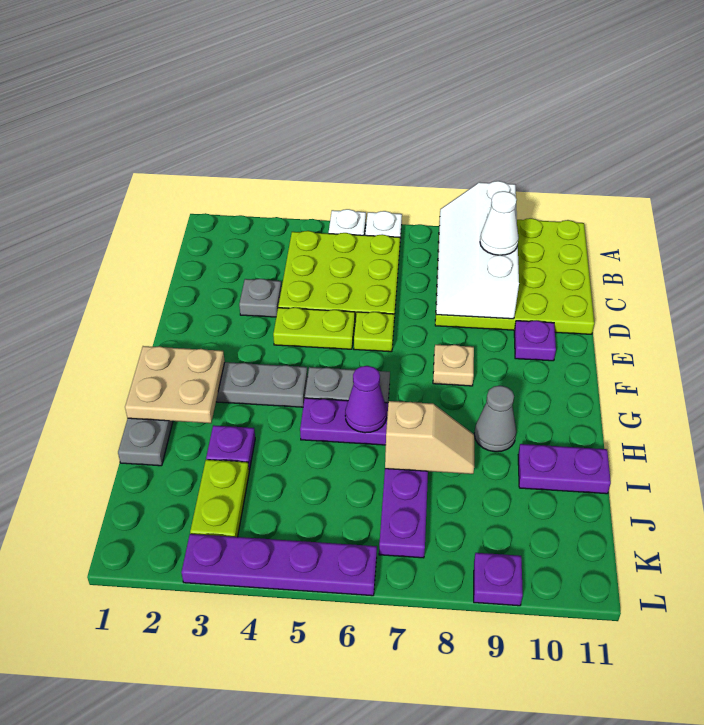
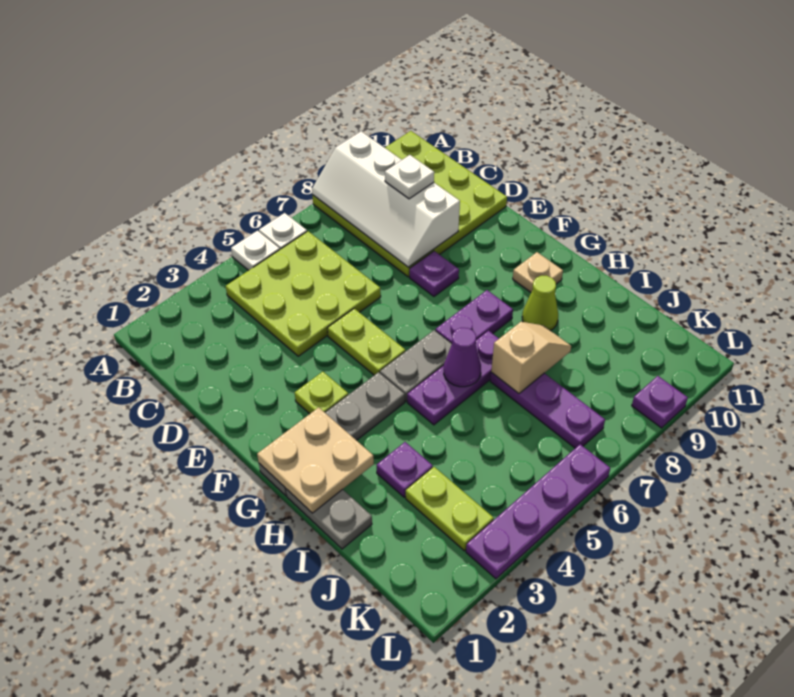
white 1x1 cone [480,191,519,255] -> white 1x1 plate [385,155,434,199]
grey 1x1 plate [239,279,282,317] -> none
lime 1x2 plate [273,307,355,349] -> lime 1x2 plate turned to [328,309,405,375]
lime 1x1 plate [354,312,394,352] -> lime 1x1 plate moved to [295,372,348,414]
purple 1x1 plate [514,320,556,361] -> purple 1x1 plate moved to [410,251,459,296]
tan 1x1 plate [433,345,474,386] -> tan 1x1 plate moved to [513,252,563,292]
grey 1x1 cone [474,386,516,452] -> lime 1x1 cone [522,276,558,330]
purple 1x2 plate [518,444,611,494] -> purple 1x2 plate moved to [436,290,513,343]

